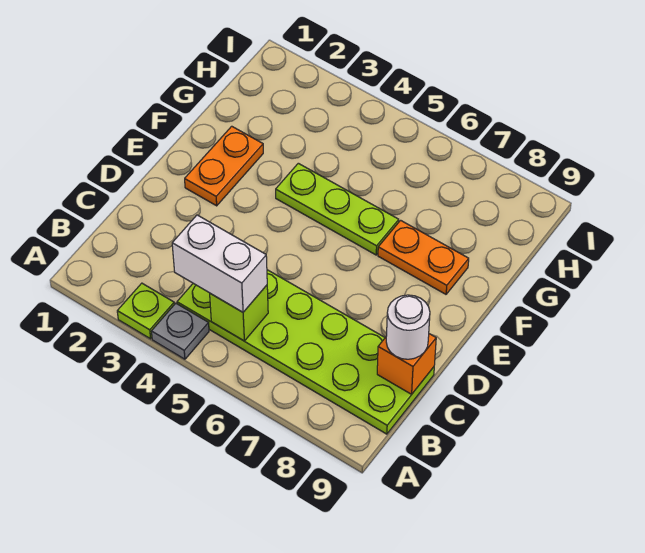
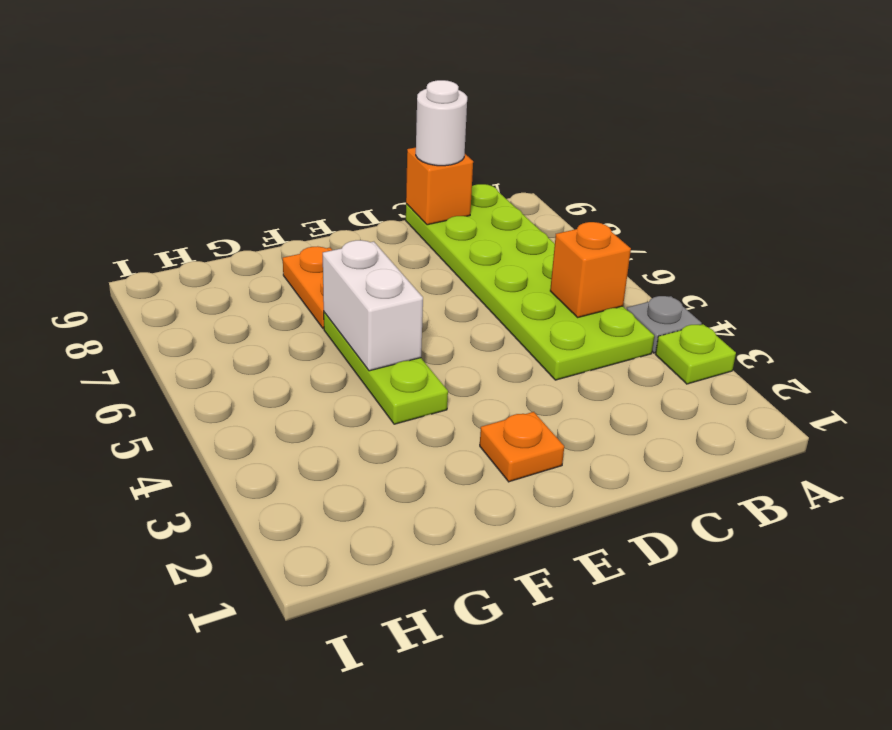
white 1x2 brick [172,215,267,312] -> white 1x2 brick moved to [323,240,423,371]
lime 1x1 brick [210,285,268,341] -> orange 1x1 brick [550,222,631,317]
orange 1x2 plate [185,126,263,206] -> orange 1x1 plate [480,412,564,482]

